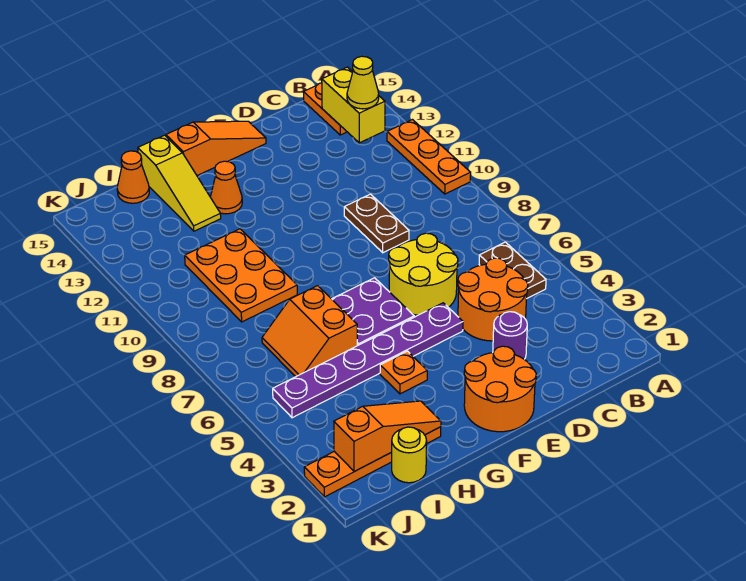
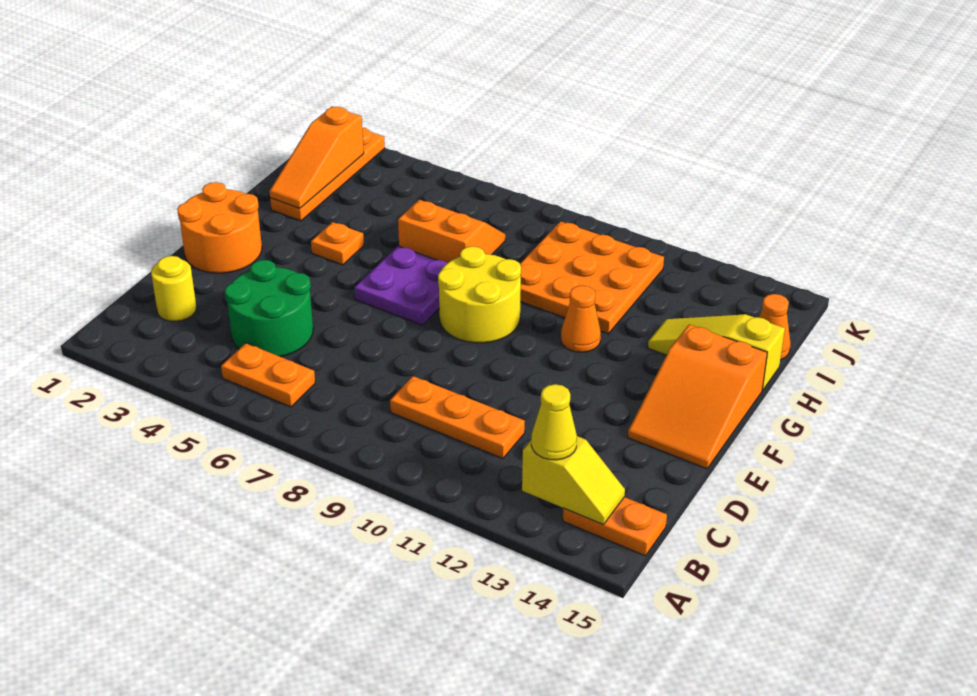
orange 1x3 plate [387,120,471,194] -> orange 1x3 plate moved to [390,376,525,458]
brown 1x2 plate [479,242,546,299] -> orange 1x2 plate [221,343,315,407]
yellow 1x2 brick [322,67,385,143] -> yellow 1x2 slope [522,436,625,525]
orange 2x2 round brick [458,258,528,341] -> green 2x2 round brick [225,260,313,357]
purple 1x1 round brick [493,312,527,359] -> none
yellow 2x2 round brick [389,233,458,315] -> yellow 2x2 round brick moved to [438,246,521,343]
brown 1x2 plate [344,194,409,253] -> none
purple 1x6 plate [273,303,463,418] -> none
orange 1x3 slope [166,121,266,176] -> orange 2x3 slope [628,324,767,469]
orange 1x1 cone [211,161,242,214] -> orange 1x1 cone moved to [561,285,601,352]
orange 2x3 plate [185,229,297,322] -> orange 3x3 plate [520,221,664,334]
yellow 1x1 round brick [392,427,427,483] -> yellow 1x1 round brick moved to [151,256,197,321]

